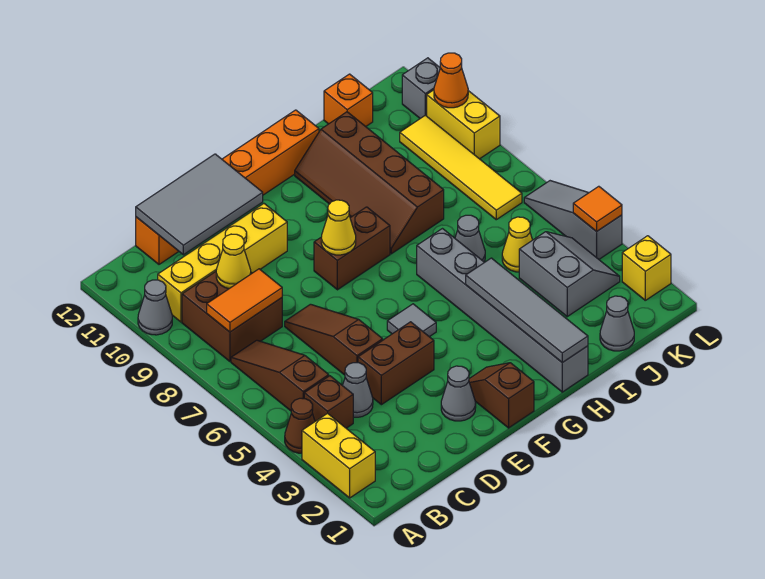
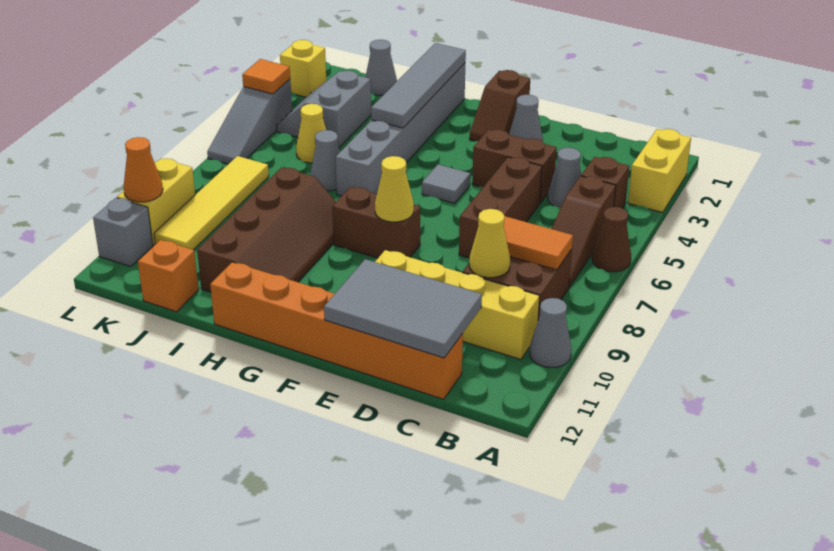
brown 1x1 cone [285,398,315,453] -> brown 1x1 cone moved to [592,207,631,272]
brown 1x3 slope [285,304,383,375] -> brown 1x3 brick [459,157,542,258]

